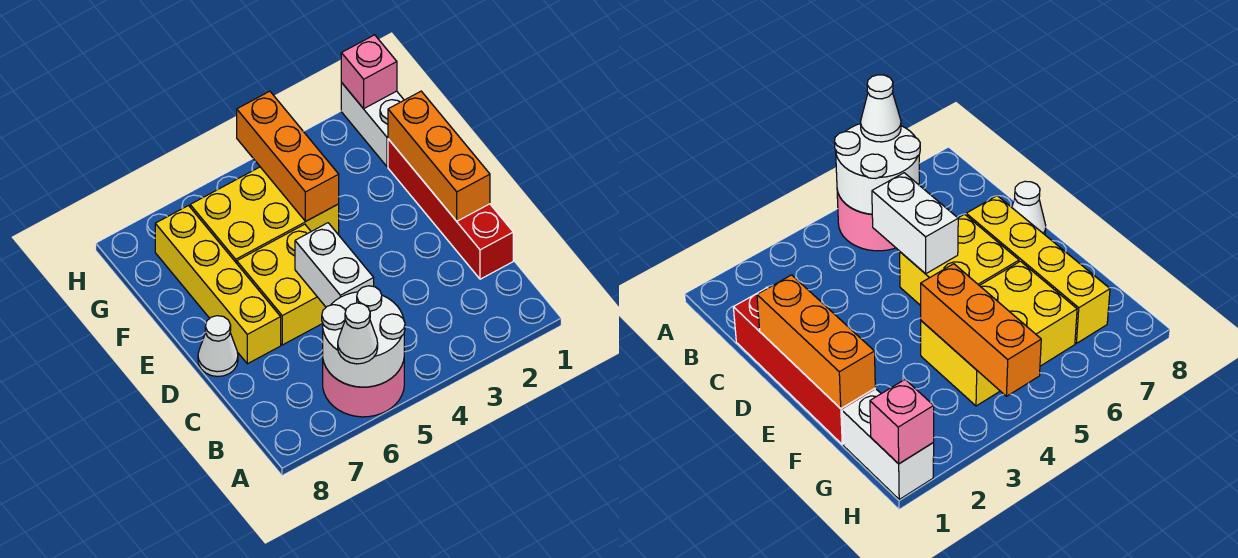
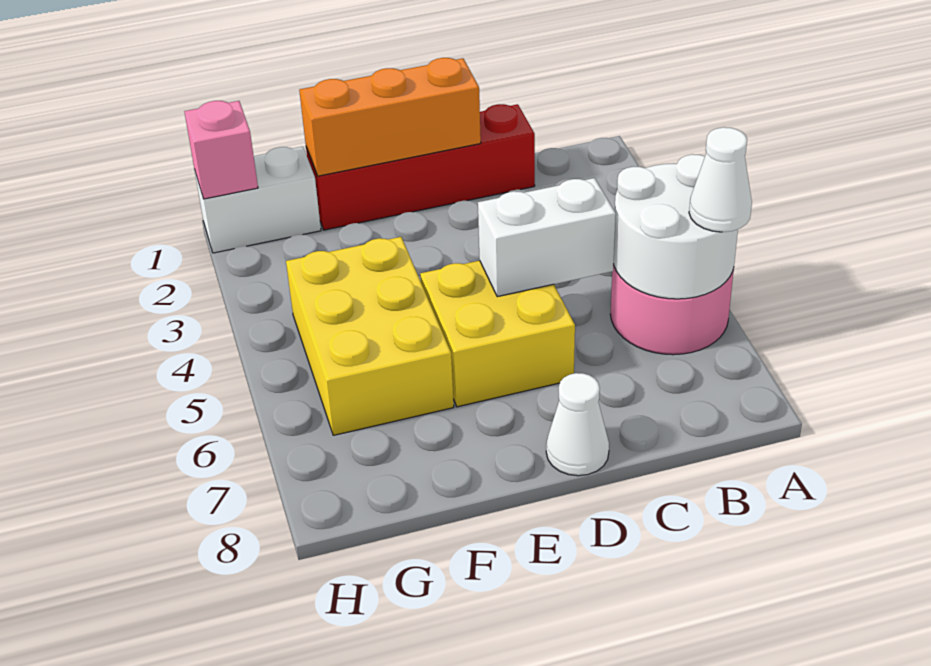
yellow 1x4 brick [155,206,281,364] -> none
orange 1x3 brick [237,91,339,221] -> none

